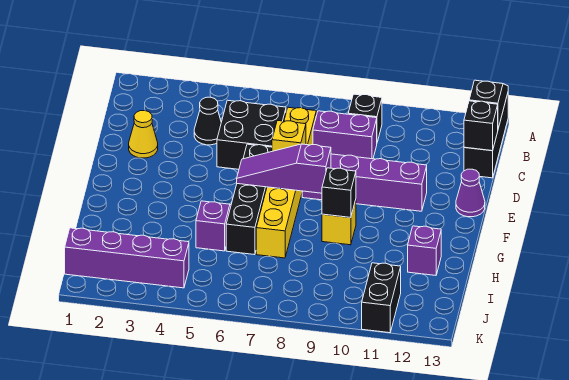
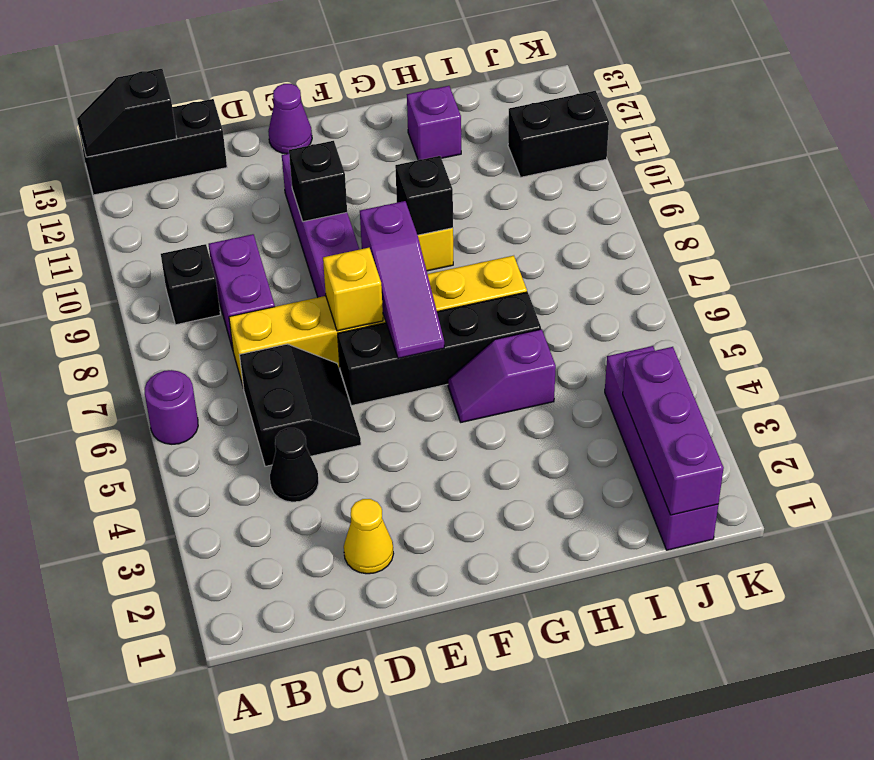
none -> purple 1x1 round brick [145,370,198,444]
black 2x2 brick [217,100,286,169] -> black 2x2 slope [240,344,361,466]
black 1x1 brick [464,101,498,151] -> black 1x1 brick moved to [289,141,347,222]
none -> purple 1x3 brick [623,347,724,515]

